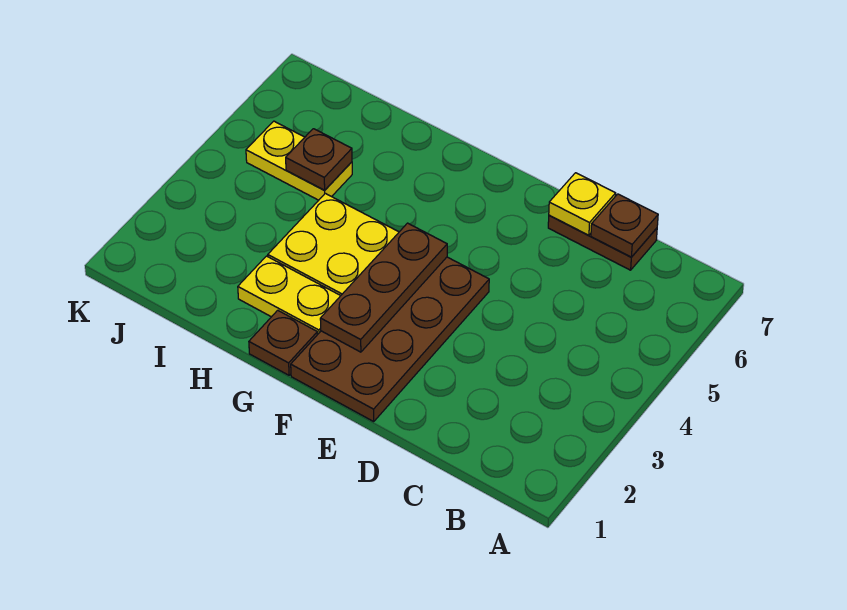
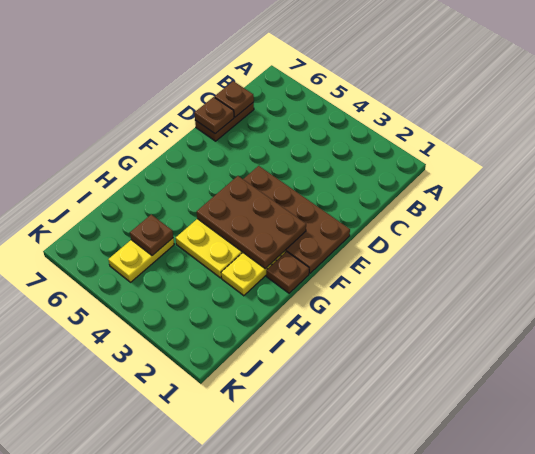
yellow 1x1 plate [549,173,616,235] -> brown 1x1 plate [194,97,234,134]
brown 1x3 plate [320,223,447,352] -> brown 2x3 plate [197,176,306,269]

